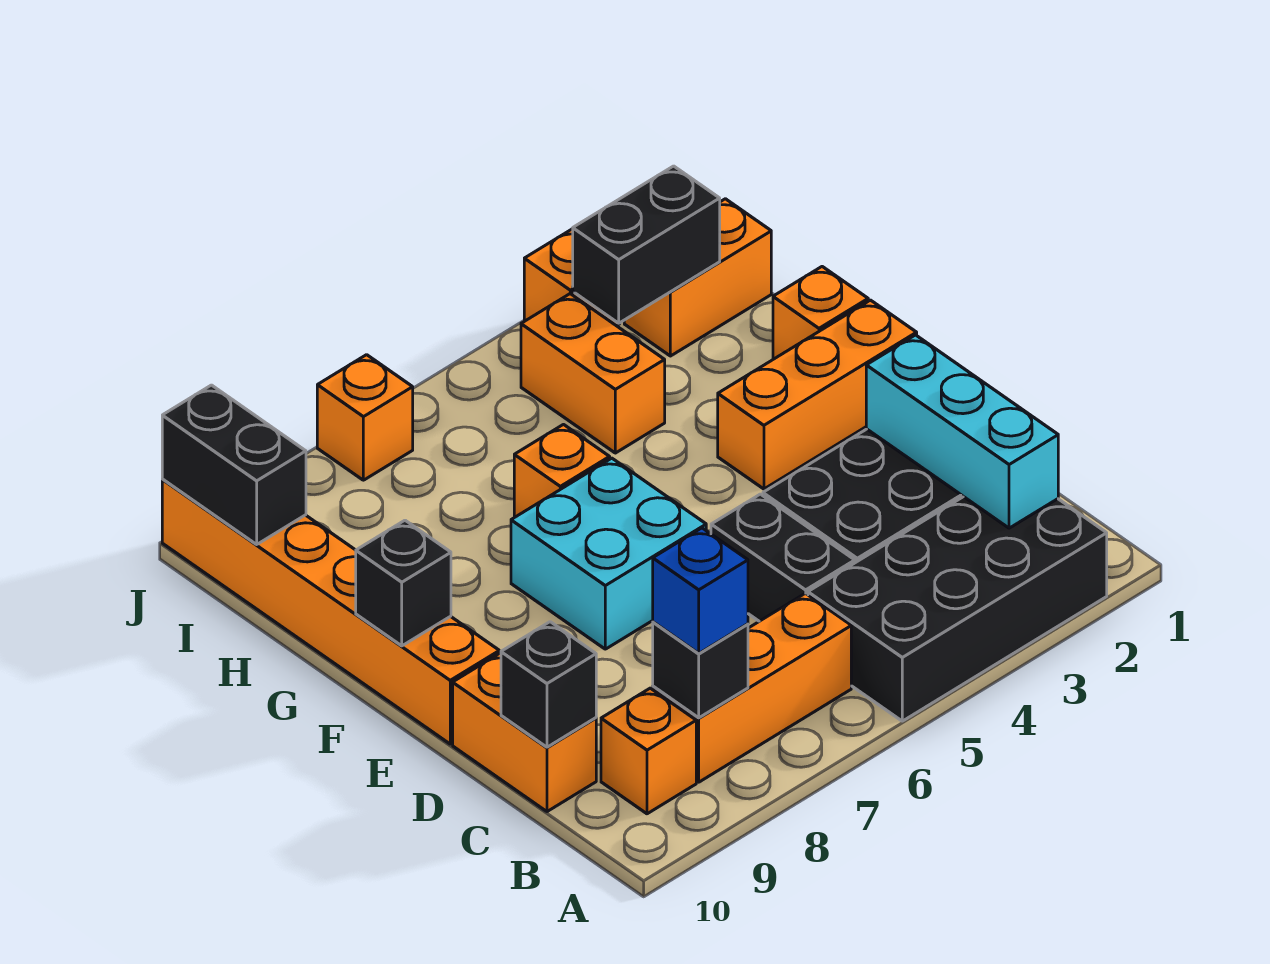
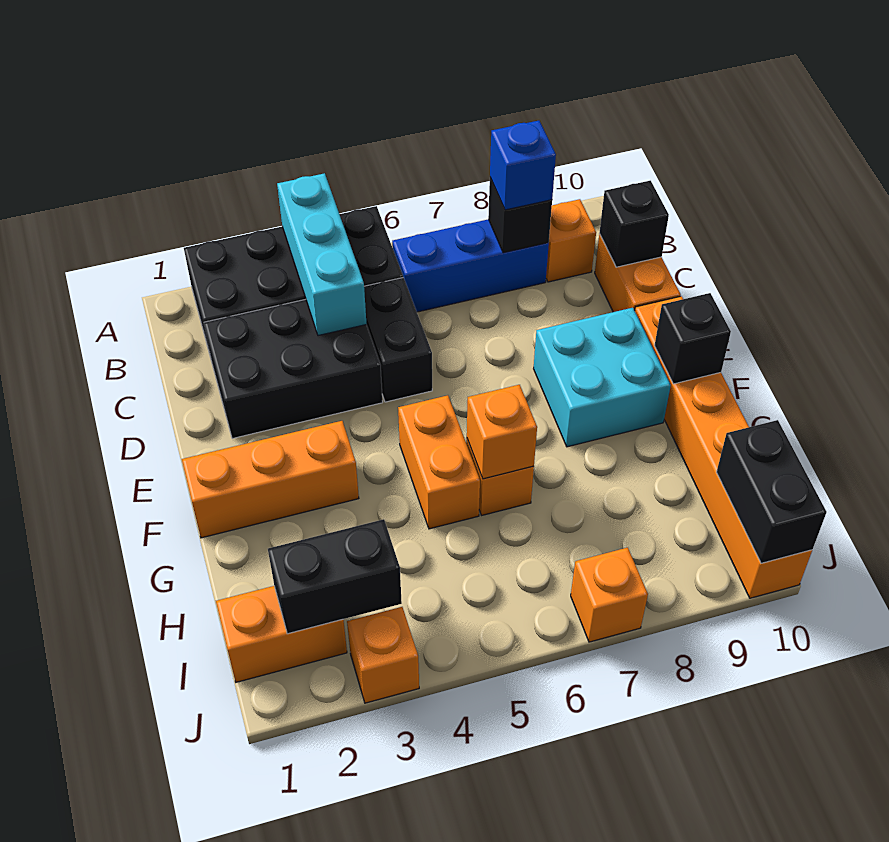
cyan 1x3 brick [866,335,1058,528] -> cyan 1x3 brick moved to [277,173,367,336]
orange 1x3 brick [653,593,851,782] -> blue 1x3 brick [392,219,549,312]
cyan 2x2 brick [511,458,706,649] -> cyan 2x2 brick moved to [534,308,671,447]
orange 1x1 brick [773,267,868,359] -> orange 1x1 brick moved to [467,385,537,479]
orange 1x2 brick [521,294,665,453] -> orange 1x2 brick moved to [398,395,480,529]

